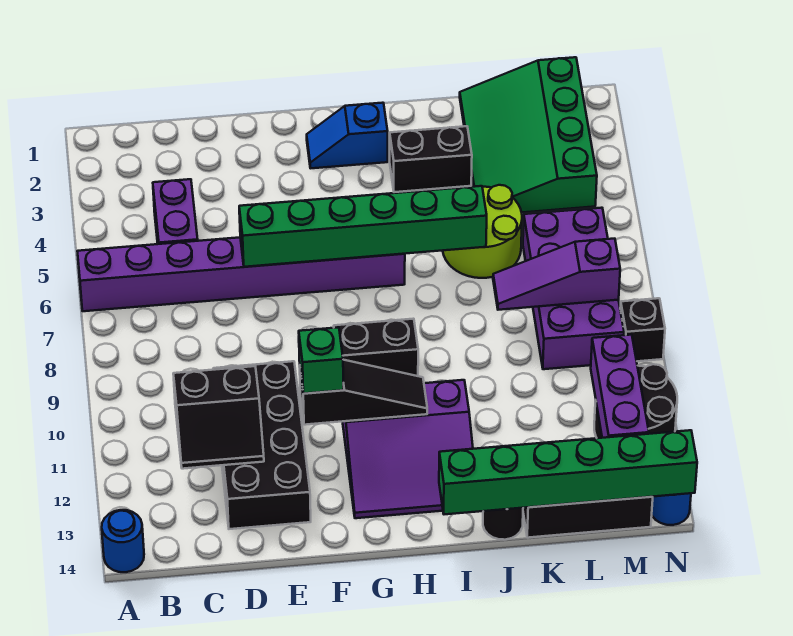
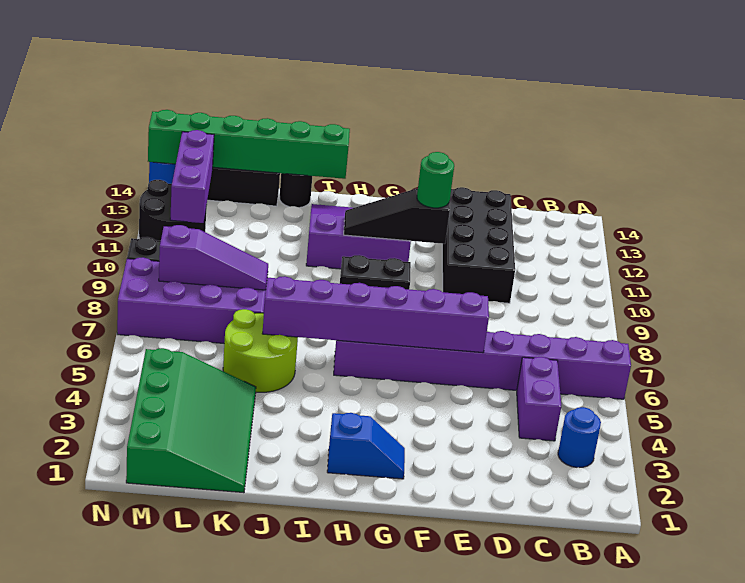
blue 1x1 round brick [102,510,144,572] -> blue 1x1 round brick moved to [558,407,601,468]
black 2x2 slope [173,366,264,469] -> none
green 1x6 brick [239,186,487,267] -> purple 1x6 brick [262,276,489,353]
green 1x1 brick [299,327,343,394] -> green 1x1 round brick [417,152,454,208]
black 1x2 brick [390,126,472,192] -> none
purple 2x4 brick [523,208,624,369] -> purple 2x4 brick turned to [117,257,268,343]

